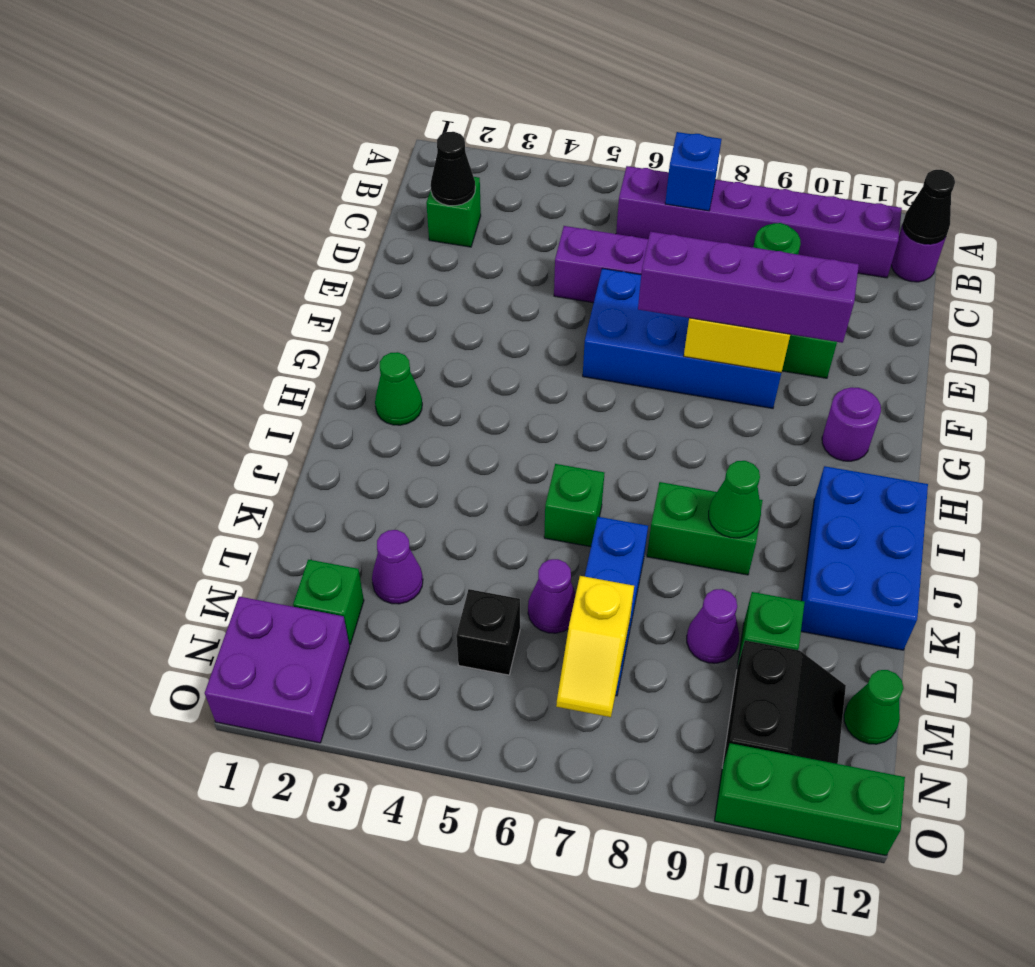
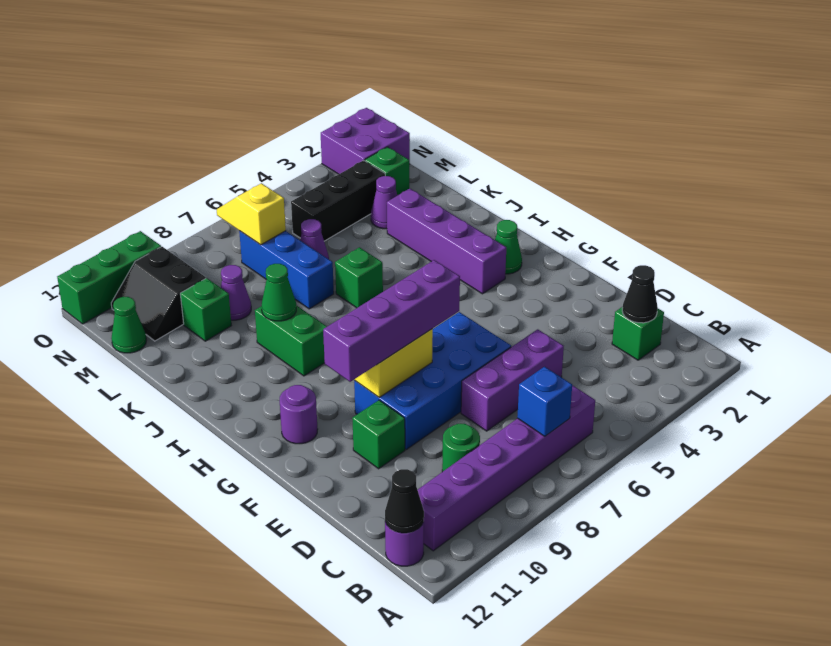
none -> purple 1x4 brick [387,188,506,294]
blue 2x3 brick [801,466,928,650] -> none
green 1x2 brick [647,482,763,575] -> green 1x2 brick turned to [255,305,327,376]
black 1x1 brick [456,589,520,675] -> black 1x3 brick [291,160,385,241]

